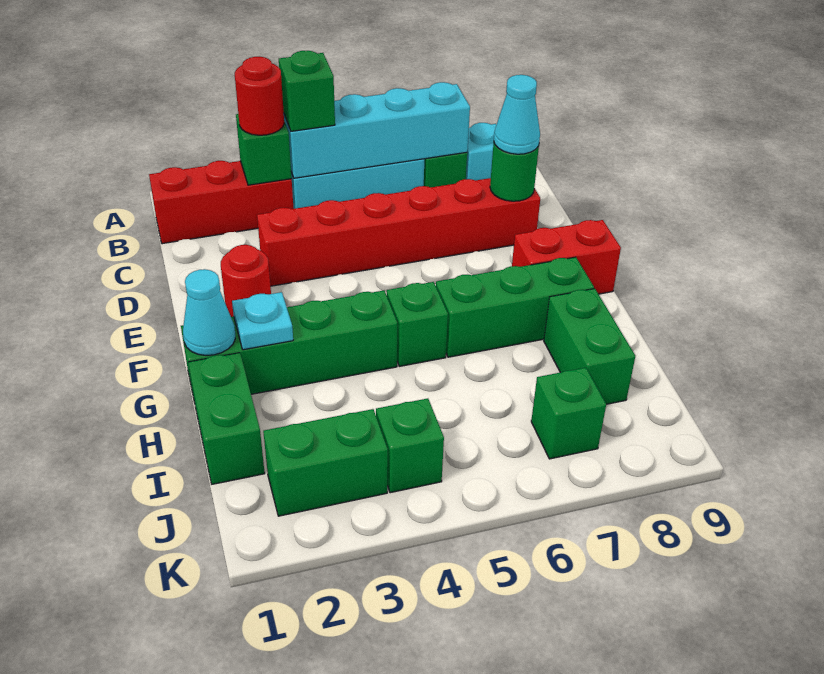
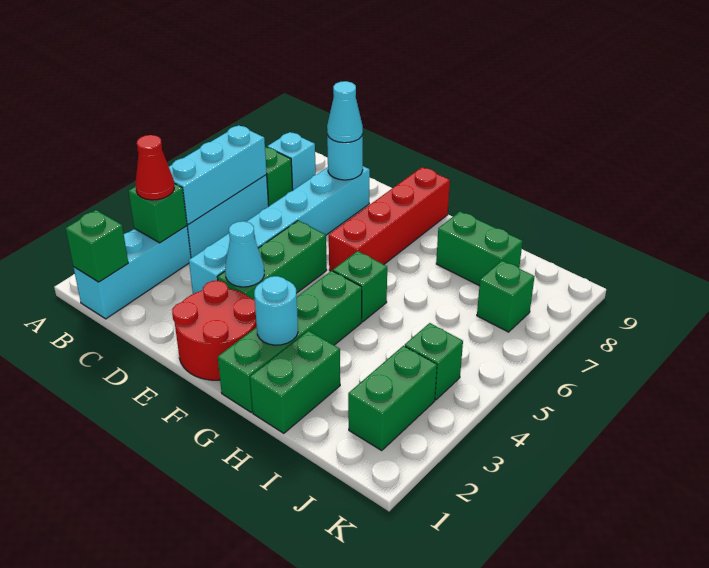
red 1x3 brick [149,161,294,244] -> cyan 1x3 brick [74,226,191,319]
red 1x1 round brick [235,57,284,135] -> red 1x1 cone [135,135,174,200]
cyan 1x4 brick [284,82,470,178] -> cyan 1x3 brick [169,125,267,225]
green 1x1 brick [279,51,335,131] -> green 1x1 brick moved to [65,210,128,282]
red 1x6 brick [257,178,540,286] -> cyan 1x6 brick [189,166,370,294]
green 1x1 round brick [490,143,539,201] -> cyan 1x1 round brick [327,135,363,180]
red 1x1 round brick [221,245,271,317] -> red 2x2 round brick [172,281,257,380]
red 1x2 brick [512,220,621,294] -> red 1x4 brick [329,167,450,271]
cyan 1x1 cone [183,269,235,356] -> cyan 1x1 cone moved to [225,221,264,287]
cyan 1x1 plate [232,292,293,350] -> cyan 1x1 round brick [254,276,298,345]
green 1x3 brick [436,257,594,357] -> green 1x3 brick moved to [218,221,327,300]
green 1x2 brick [188,353,265,484] -> green 1x2 brick turned to [250,331,340,433]

